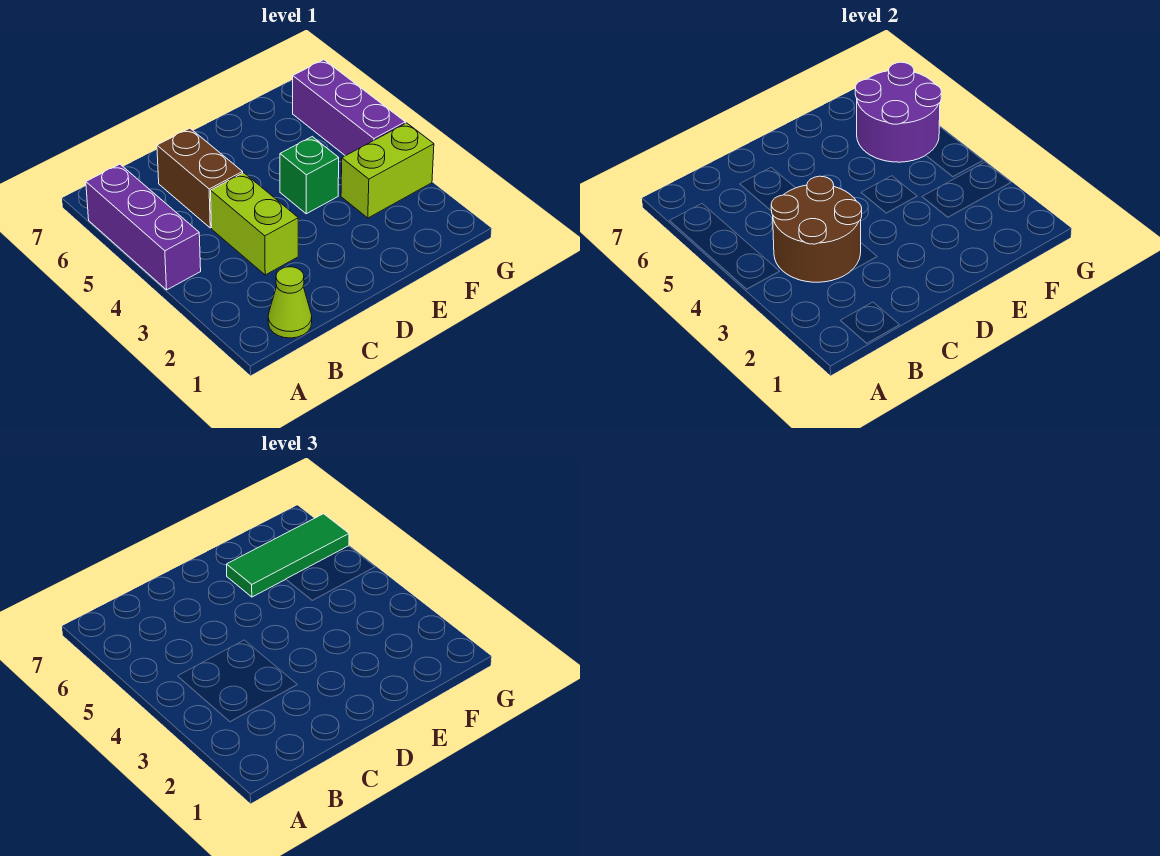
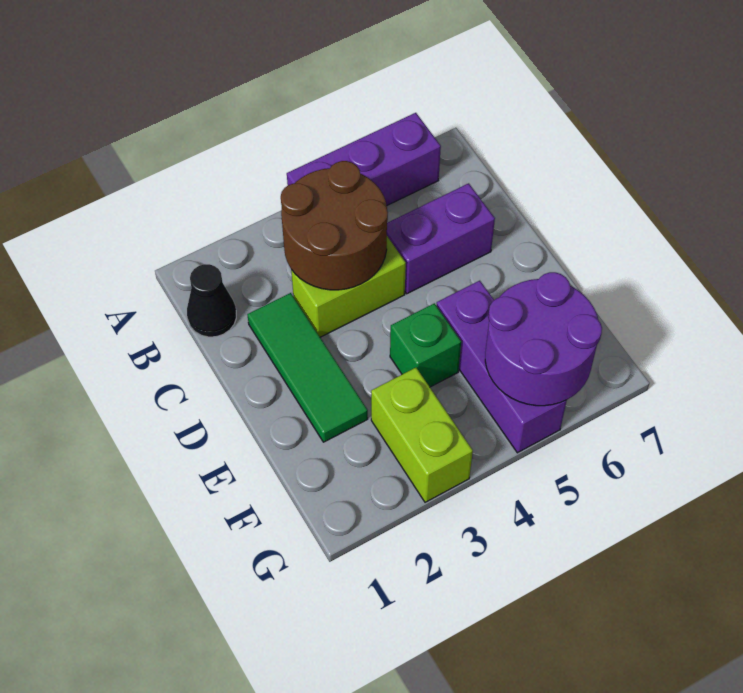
lime 1x1 cone [268,267,312,338] -> black 1x1 cone [187,264,236,337]
brown 1x2 brick [157,128,243,228] -> purple 1x2 brick [387,183,495,294]
green 1x3 tile [226,514,349,597] -> green 1x3 tile moved to [247,293,368,442]
purple 1x3 brick [293,60,405,156] -> purple 1x3 brick turned to [436,281,567,453]

